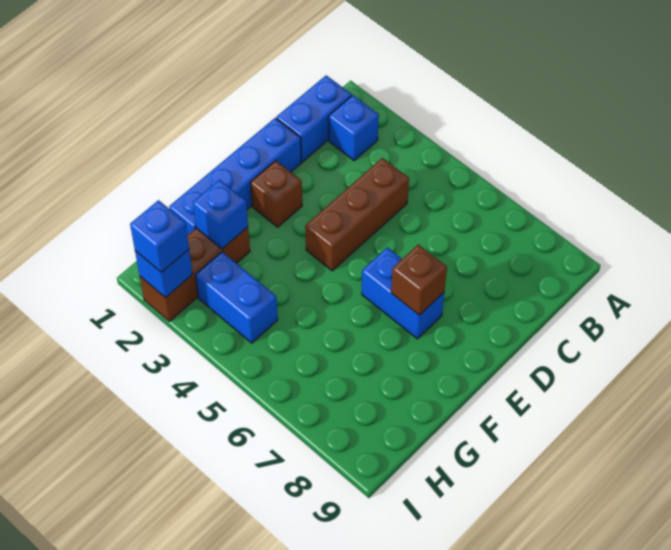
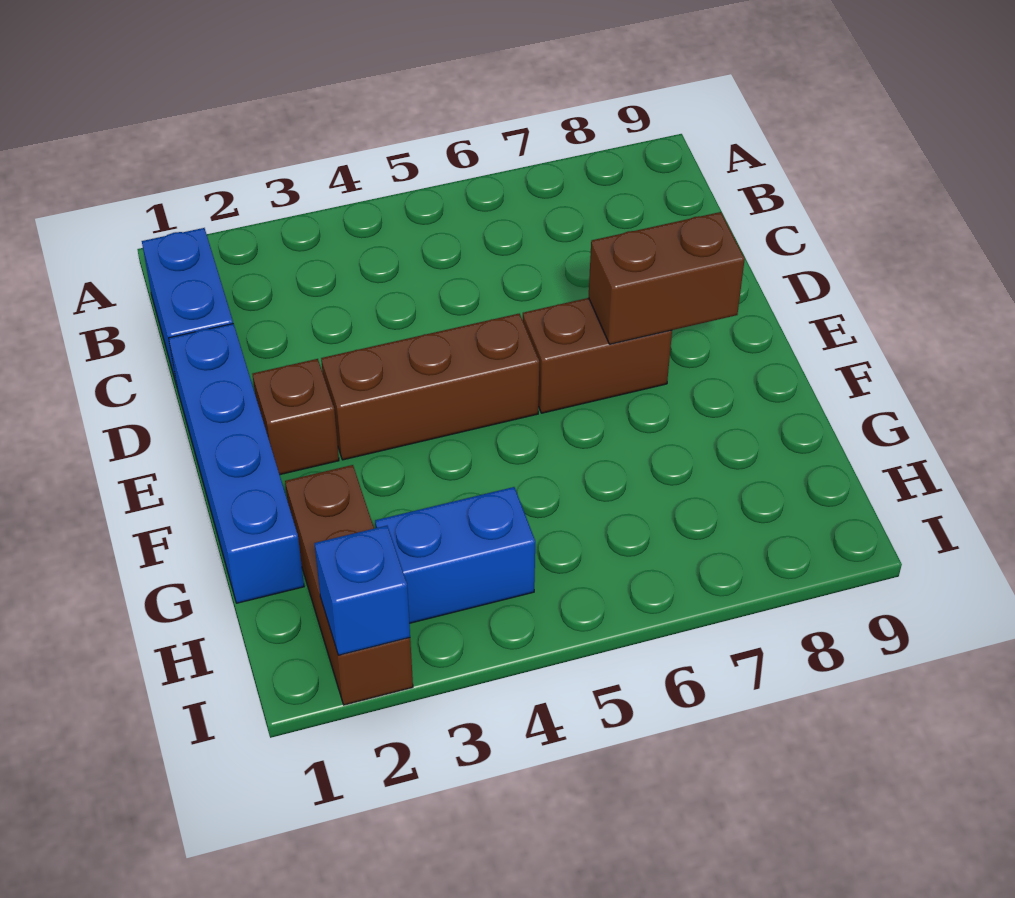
blue 1x1 brick [329,95,379,160] -> none
brown 1x3 brick [305,158,409,271] -> brown 1x3 brick turned to [321,314,539,460]
blue 1x2 brick [362,247,444,339] -> brown 1x2 brick [523,298,672,413]
brown 1x1 brick [391,245,447,315] -> brown 1x2 brick [589,212,745,344]
blue 1x1 brick [193,180,248,249] -> none
blue 1x1 brick [130,200,189,272] -> none

